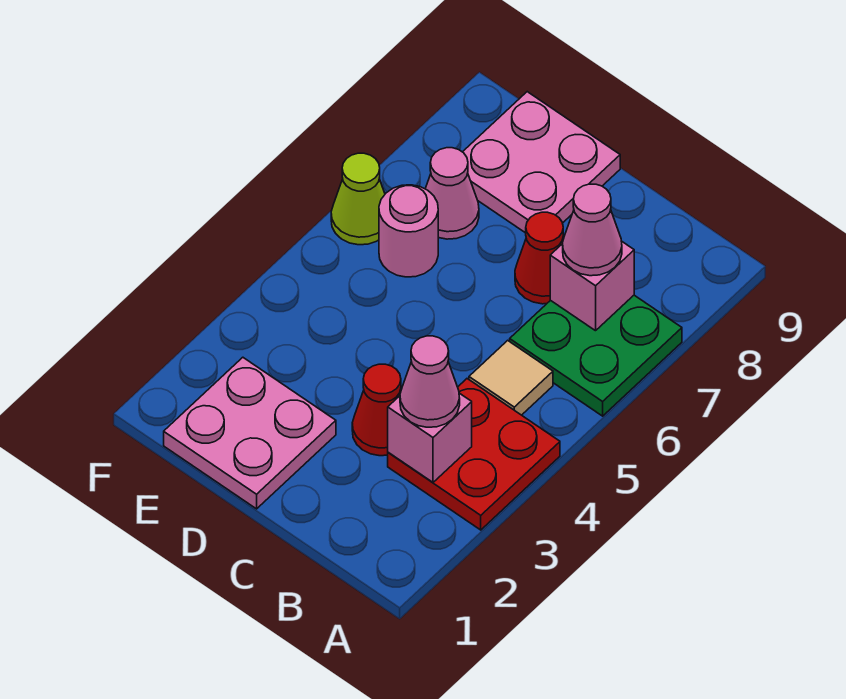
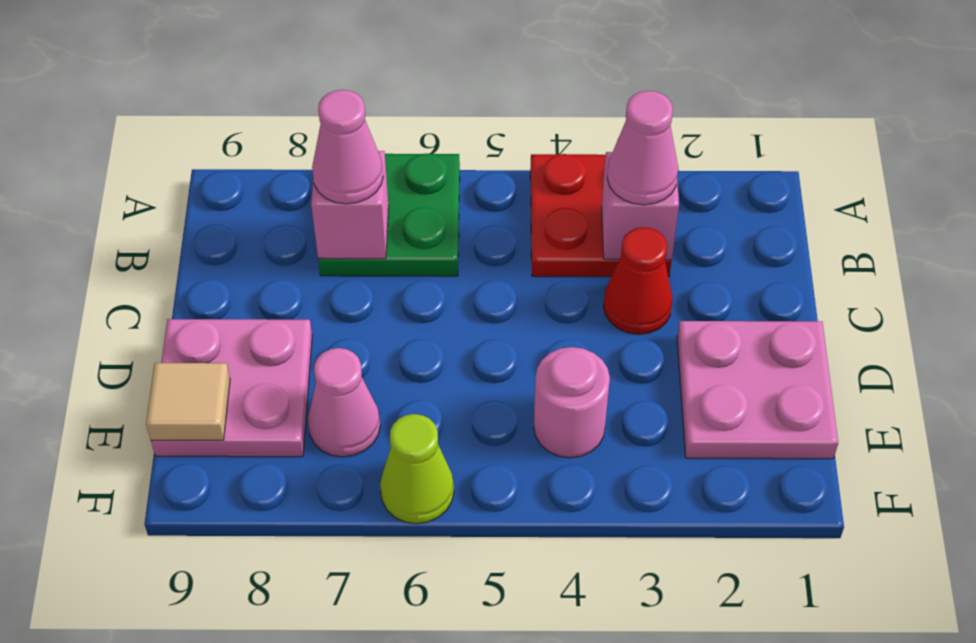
tan 1x1 tile [469,340,553,415] -> tan 1x1 tile moved to [146,363,230,440]
red 1x1 cone [515,212,563,304] -> none
pink 1x1 round brick [379,185,438,277] -> pink 1x1 round brick moved to [534,347,610,458]

